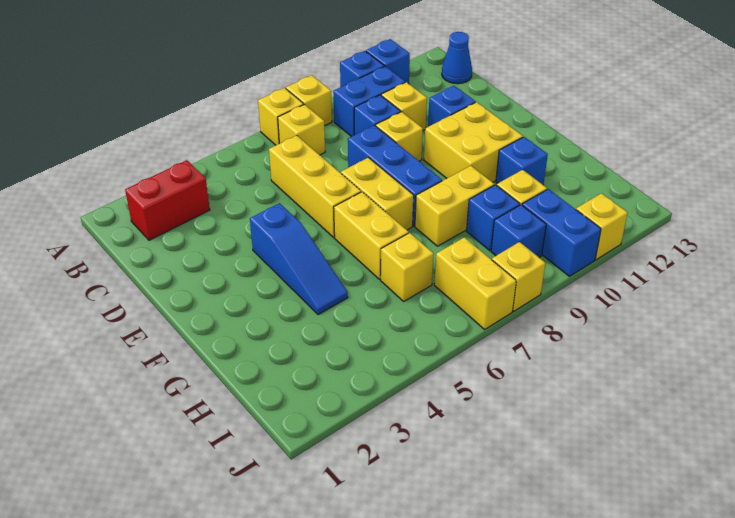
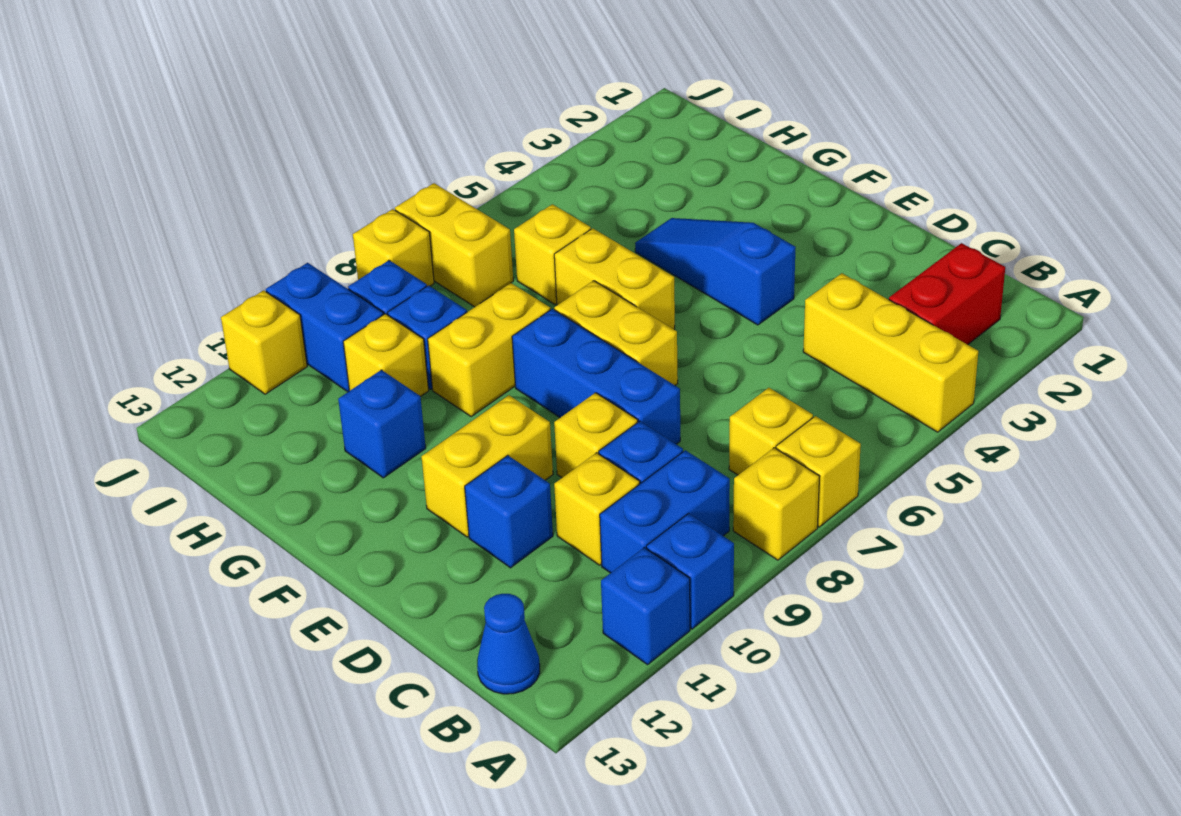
yellow 1x3 brick [269,135,361,237] -> yellow 1x3 brick moved to [803,273,978,432]
yellow 2x2 brick [424,102,523,182] -> yellow 1x2 brick [421,395,553,537]

